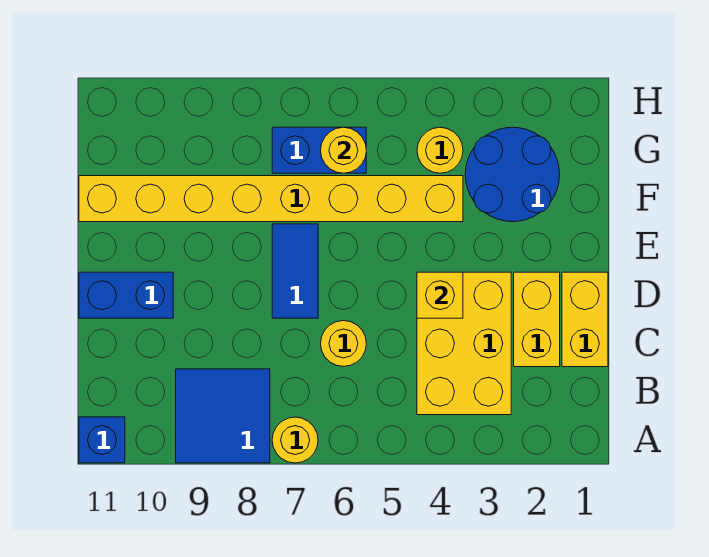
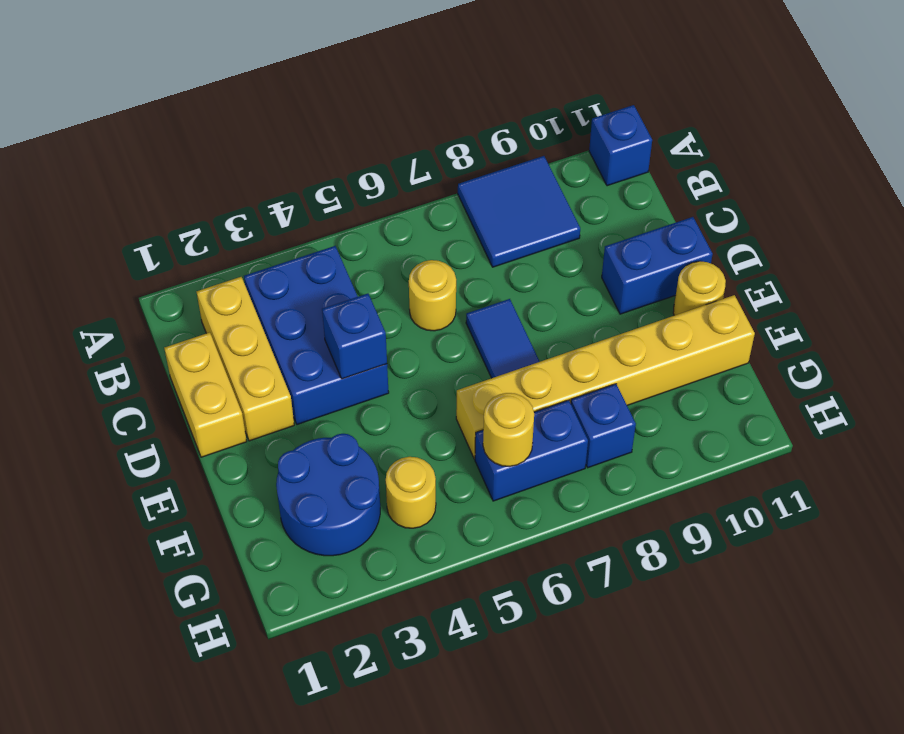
yellow 1x1 round brick [272,417,318,463] -> yellow 1x1 round brick moved to [673,261,726,316]
yellow 2x3 brick [417,272,511,415] -> blue 2x3 brick [244,246,389,425]
yellow 1x2 brick [514,272,560,367] -> yellow 1x3 brick [196,277,294,441]
yellow 1x1 brick [417,272,463,318] -> blue 1x1 brick [322,294,387,379]
yellow 1x8 brick [79,176,463,222] -> yellow 1x6 brick [456,295,755,459]
none -> blue 1x1 brick [571,384,636,468]

